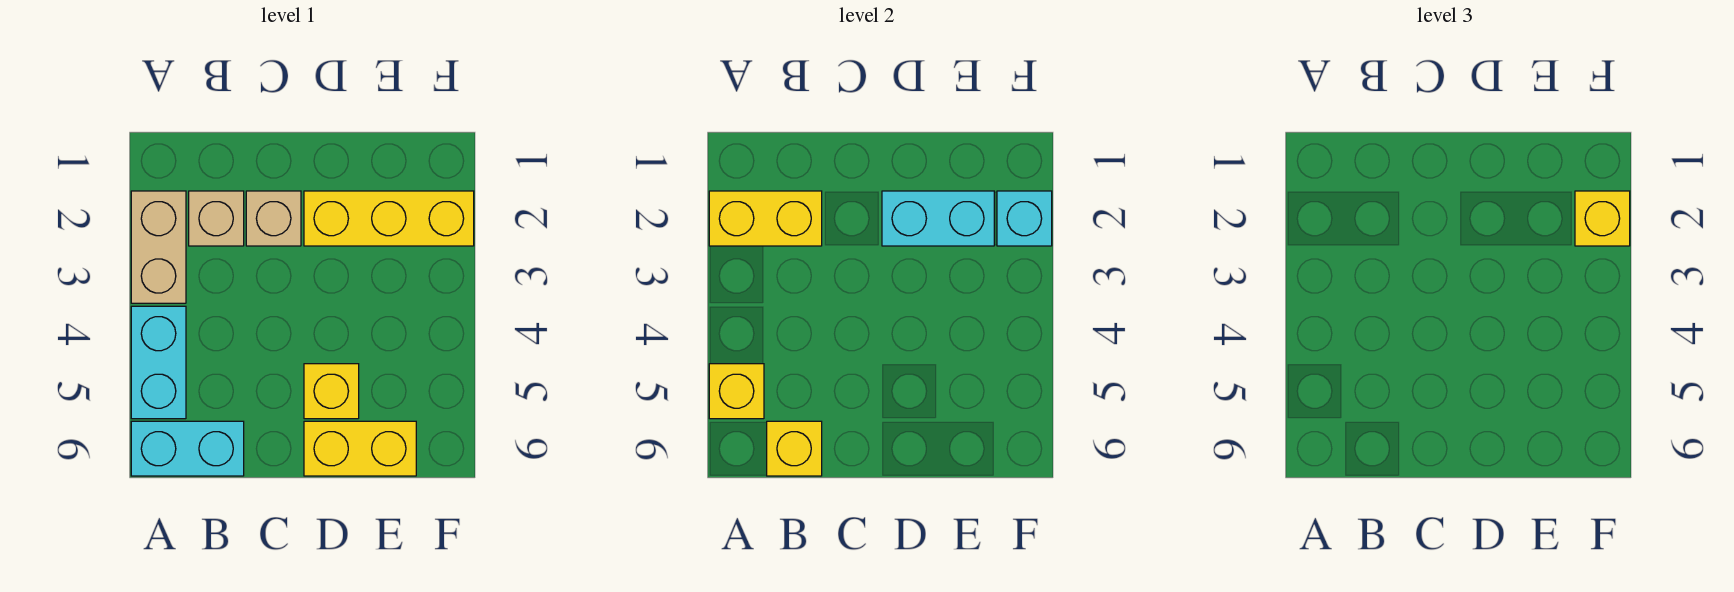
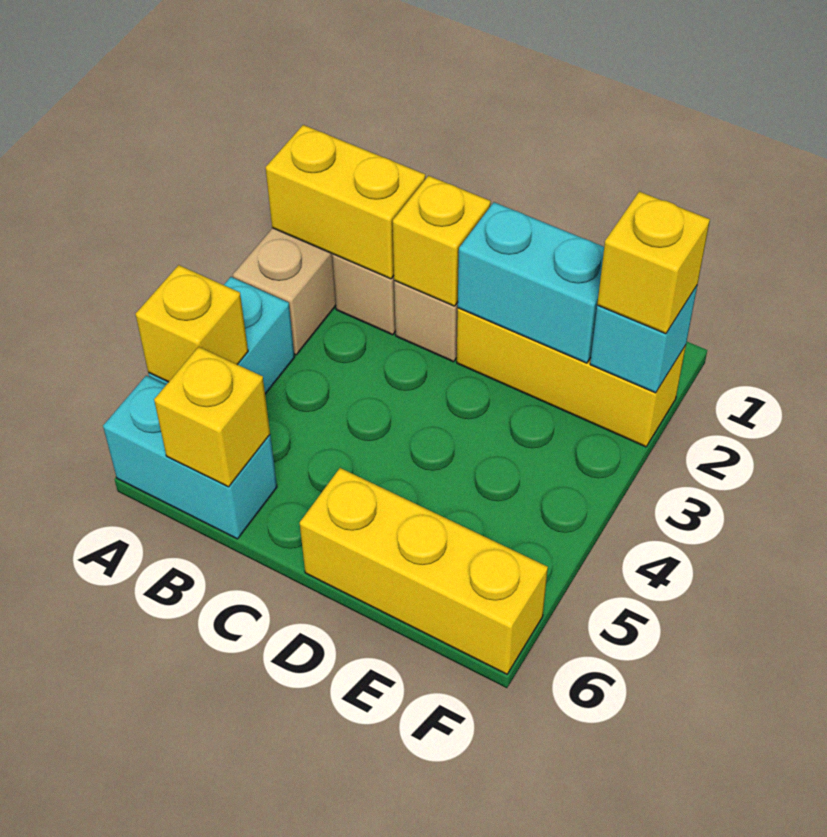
yellow 1x1 brick [304,364,359,419] -> yellow 1x1 brick moved to [393,176,491,306]
yellow 1x2 brick [304,421,416,476] -> yellow 1x3 brick [300,468,548,674]

